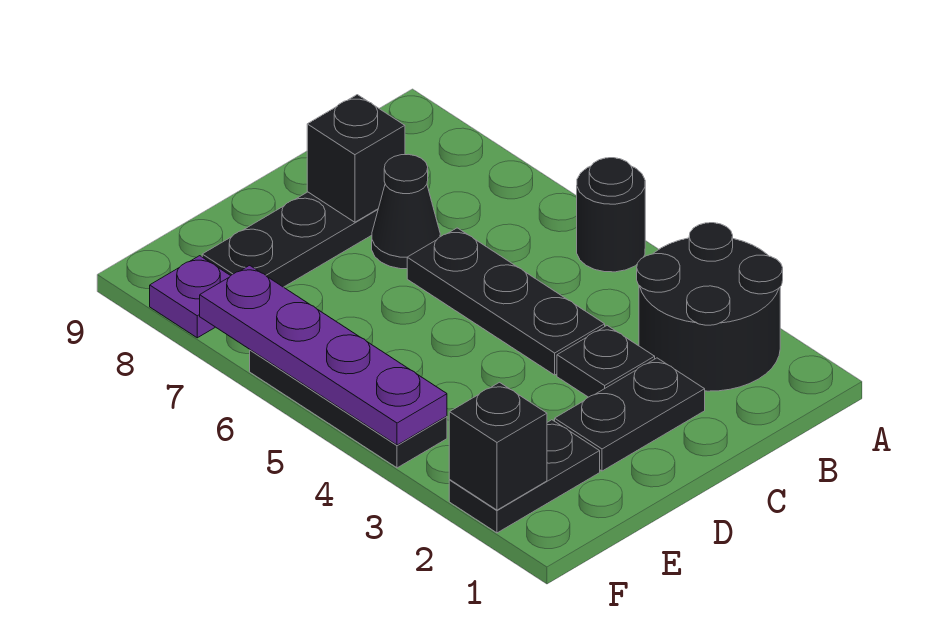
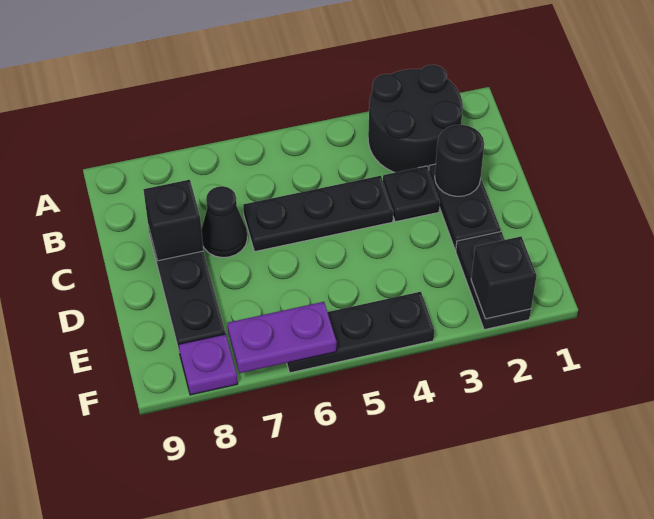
black 1x1 round brick [577,158,645,272] -> black 1x1 round brick moved to [435,125,484,196]
purple 1x4 plate [200,265,447,445] -> purple 1x2 plate [228,302,337,373]

